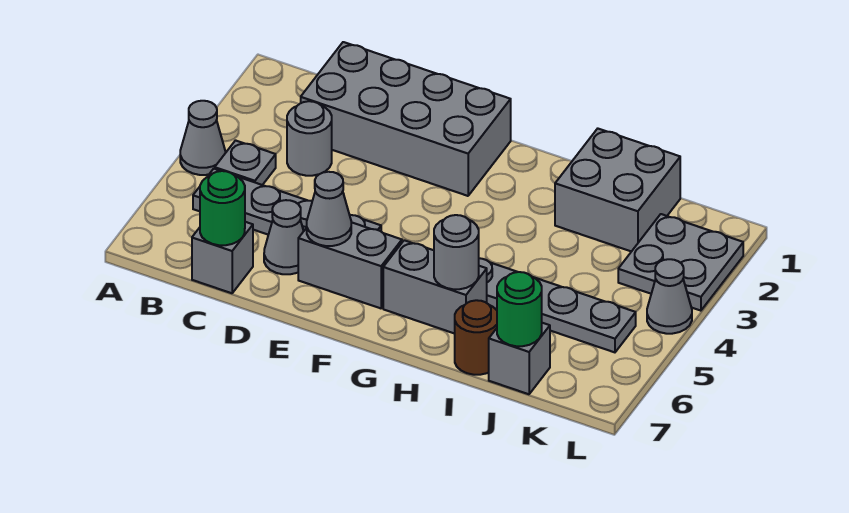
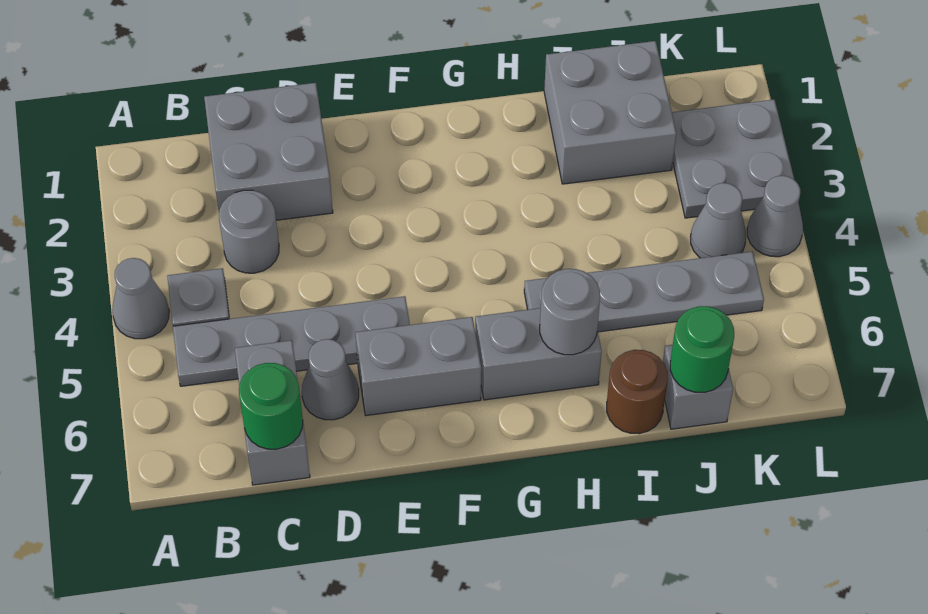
grey 2x4 brick [301,42,511,196] -> grey 2x2 brick [204,83,333,220]
grey 1x1 brick [192,222,253,293] -> grey 1x2 brick [235,340,310,485]
grey 1x1 cone [307,172,351,246] -> grey 1x1 cone moved to [690,183,746,258]

